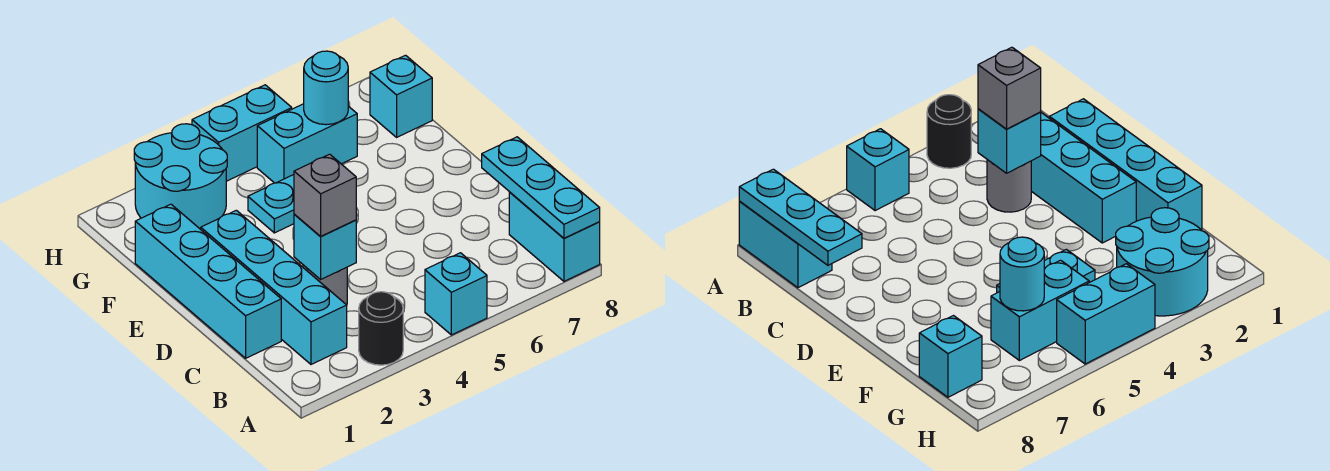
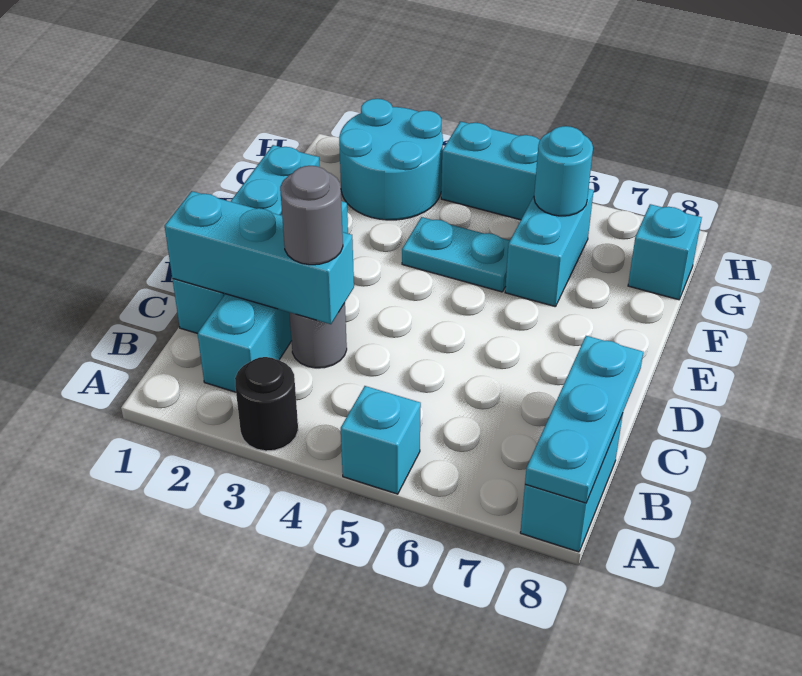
cyan 1x1 brick [294,214,356,279] -> cyan 1x3 brick [165,191,354,324]
grey 1x1 brick [294,154,356,237] -> grey 1x1 round brick [280,166,343,265]
cyan 1x2 brick [257,104,357,183] -> cyan 1x2 brick turned to [505,189,594,307]

